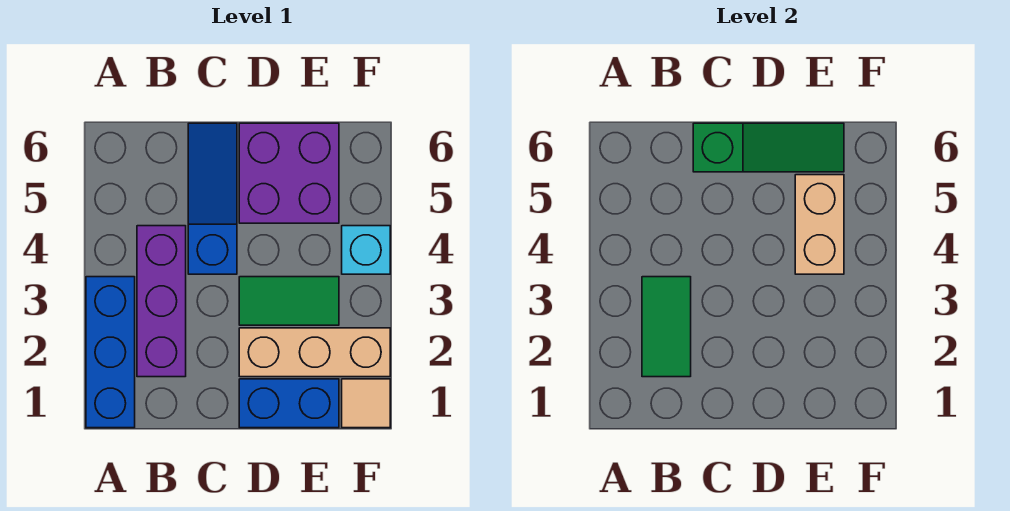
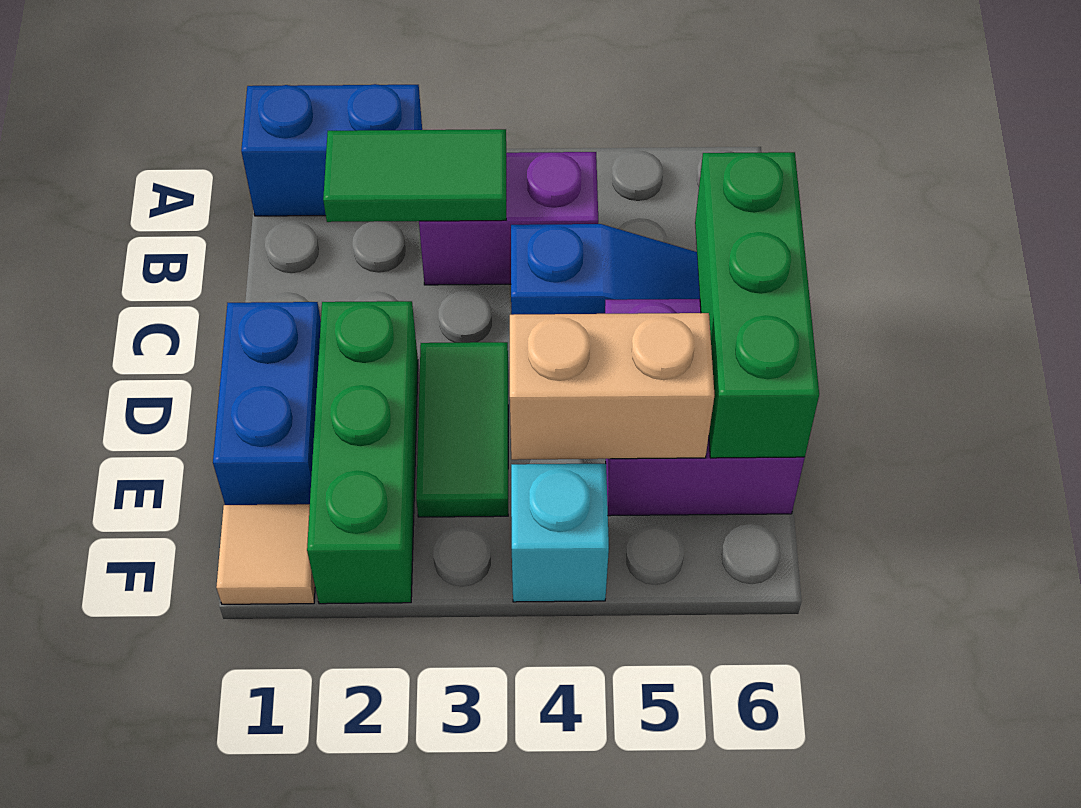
blue 1x3 brick [86,277,135,428] -> blue 1x2 brick [241,84,422,216]
purple 1x3 brick [137,226,186,377] -> purple 1x2 brick [419,152,598,285]
green 1x3 slope [693,123,844,172] -> green 1x3 brick [695,152,819,458]
tan 1x3 brick [239,328,390,377] -> green 1x3 brick [307,301,418,604]

